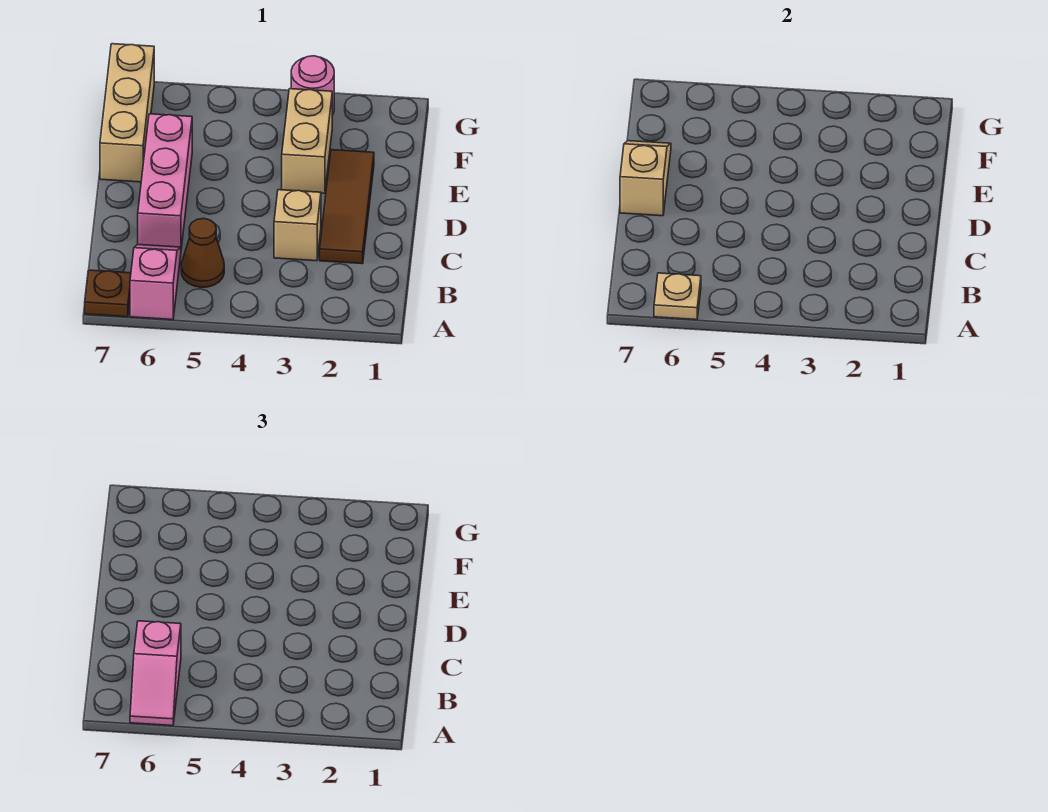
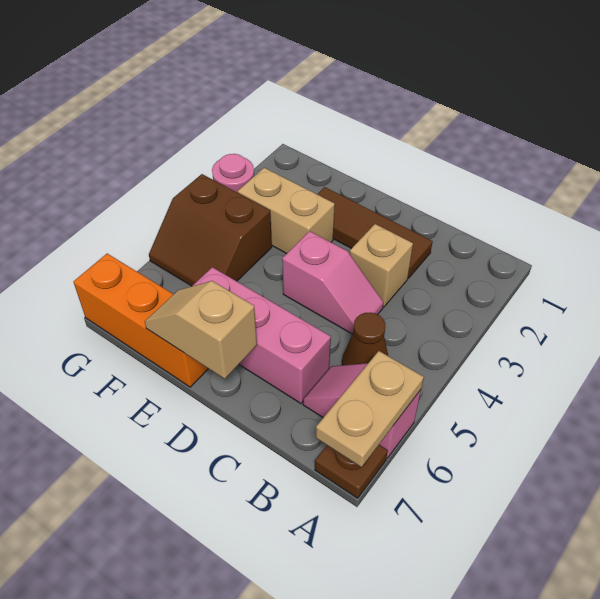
tan 1x1 plate [654,273,701,320] -> tan 1x2 plate [316,351,424,467]
pink 1x2 slope [130,621,181,726] -> pink 1x2 slope moved to [282,231,384,334]
tan 1x3 brick [100,44,154,182] -> orange 1x3 brick [73,254,208,387]
none -> brown 2x2 slope [149,174,272,286]

